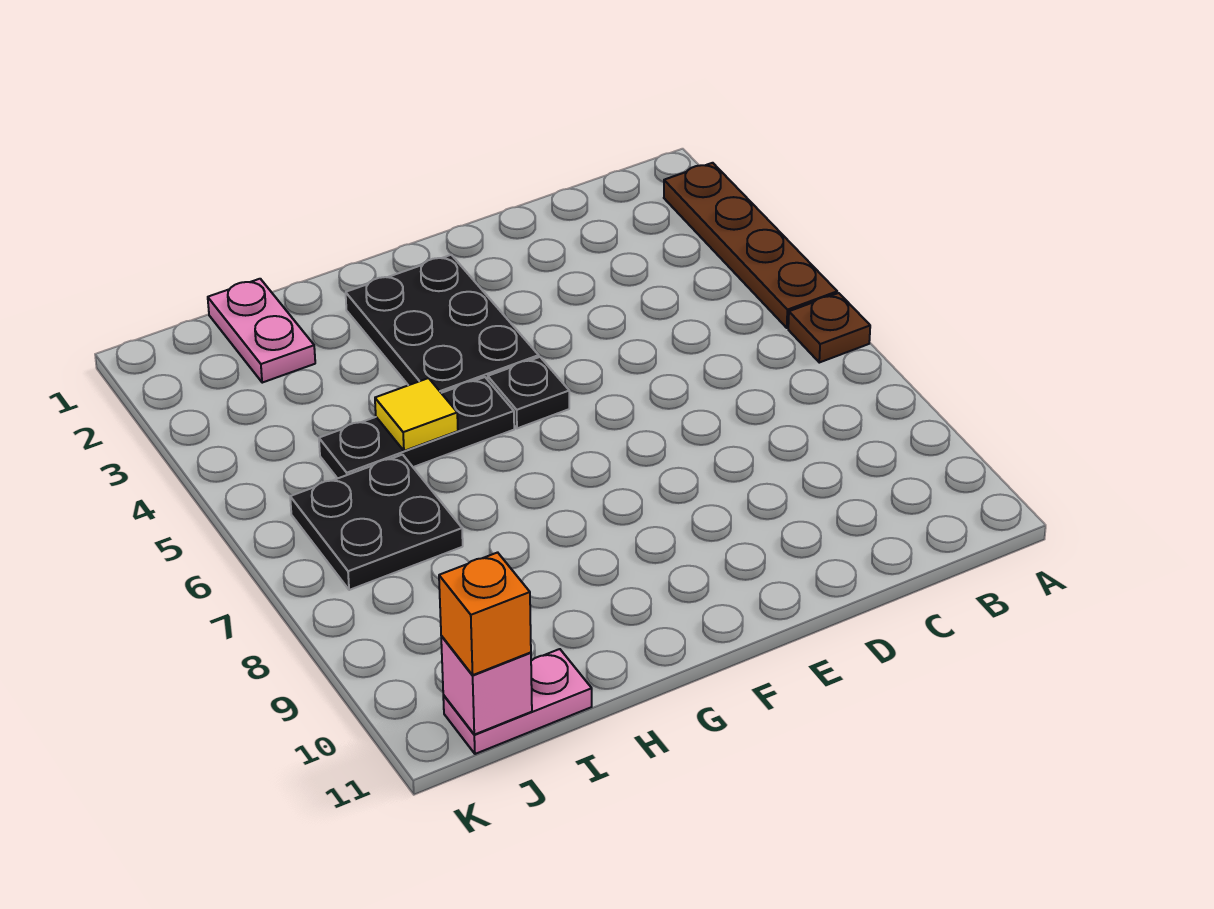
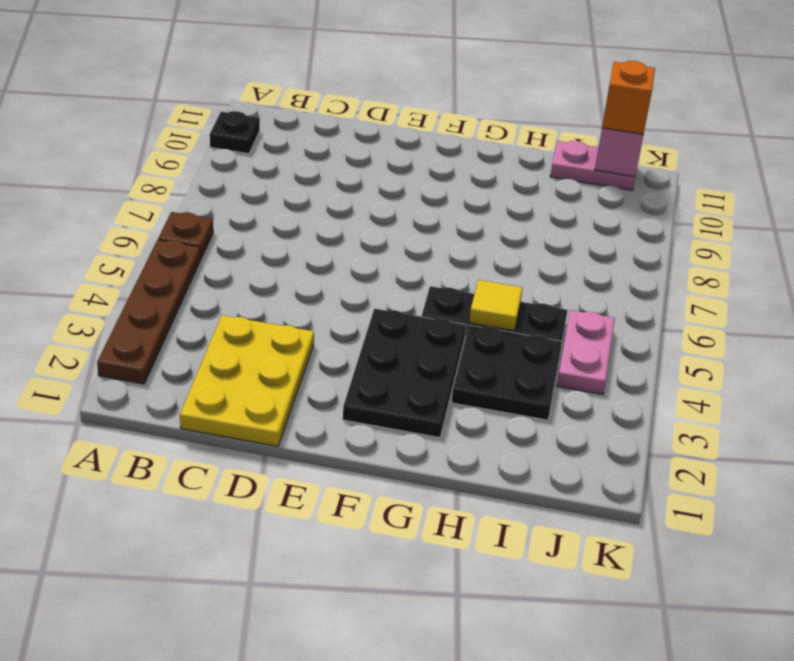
none -> yellow 2x3 plate [180,315,314,446]
black 1x1 plate [488,357,569,428] -> black 1x1 plate moved to [210,111,260,154]
pink 1x2 plate [208,279,315,383] -> pink 1x2 plate moved to [557,310,615,394]
black 2x2 plate [290,455,463,590] -> black 2x2 plate moved to [451,325,562,420]

